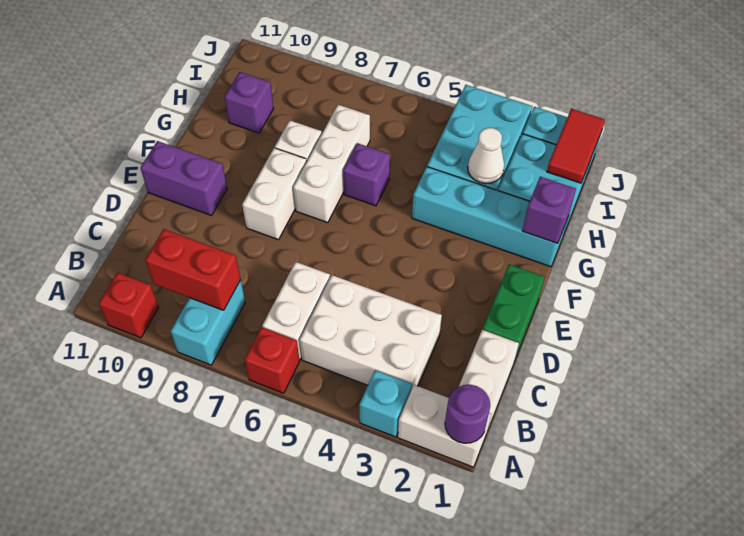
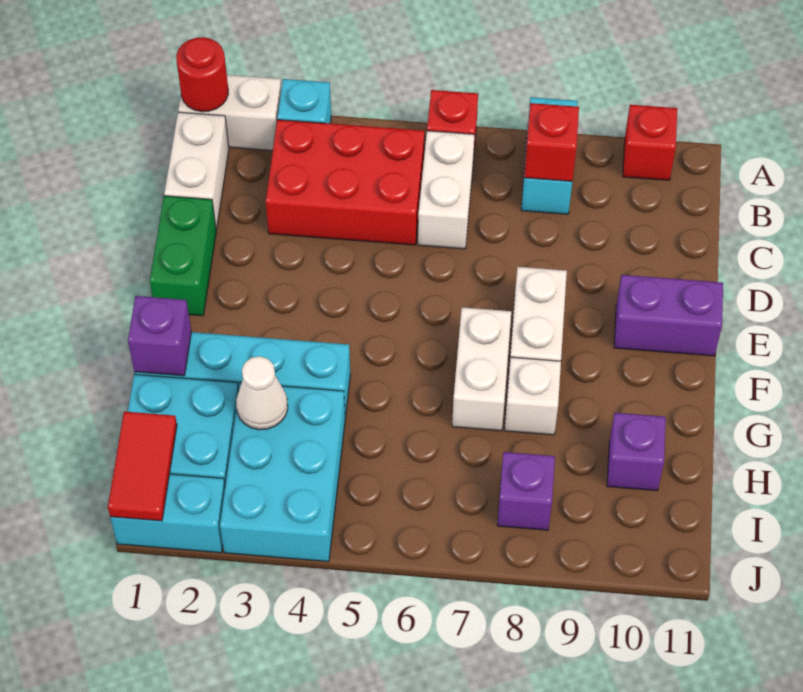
purple 1x1 round brick [445,385,490,443] -> red 1x1 round brick [176,37,228,112]
white 2x3 brick [300,275,442,387] -> red 2x3 brick [266,120,424,245]
red 1x2 brick [145,229,241,310] -> red 1x1 brick [524,103,579,181]
white 1x3 brick [293,105,370,223] -> white 1x2 brick [452,307,511,431]
purple 1x1 brick [343,143,390,206] -> purple 1x1 brick moved to [497,452,555,530]

